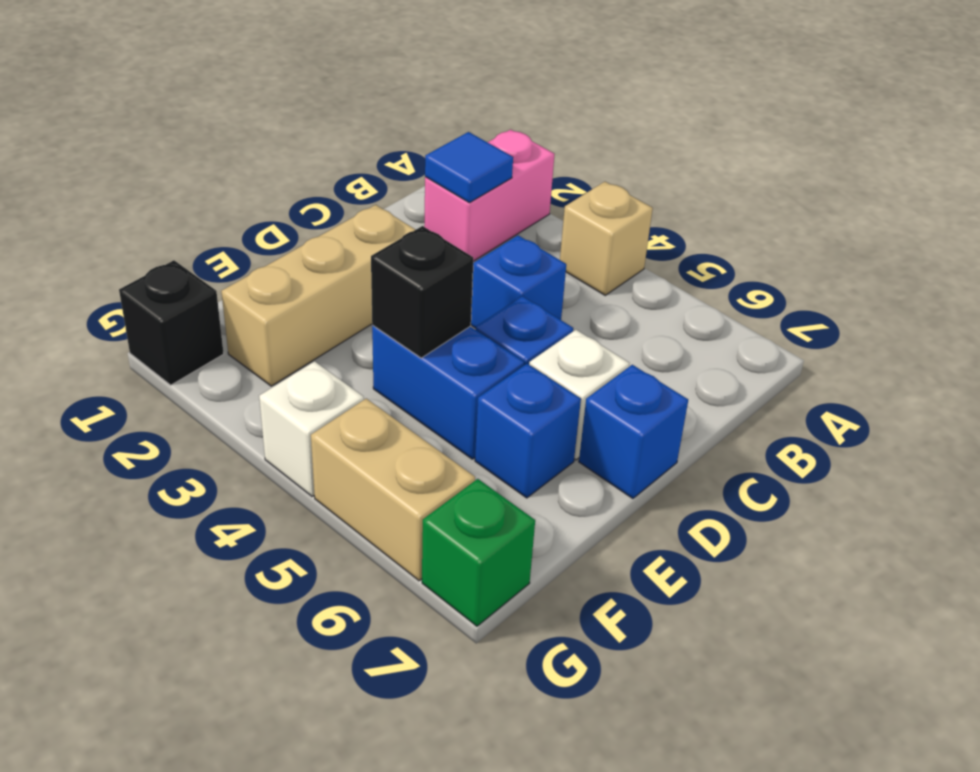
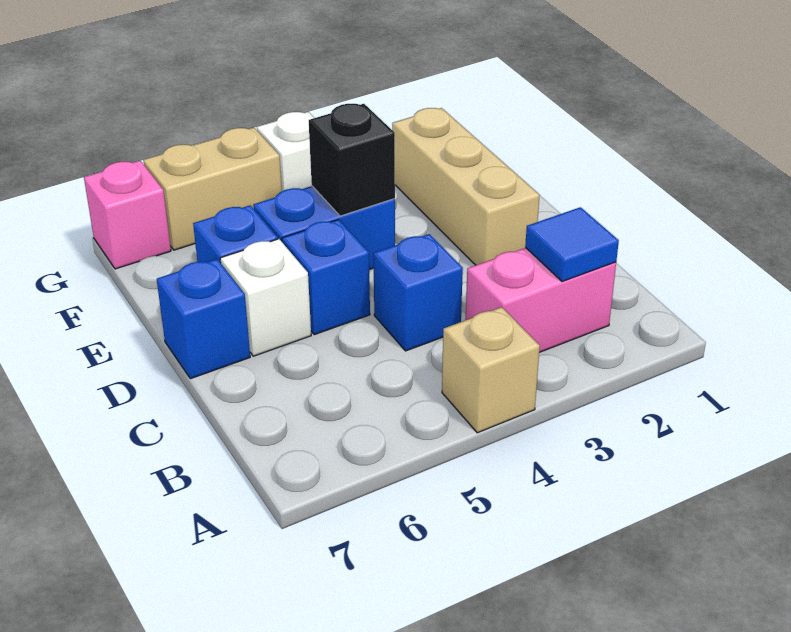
pink 1x2 brick [424,130,554,261] -> pink 1x2 brick turned to [466,248,616,352]
black 1x1 brick [119,260,224,385] -> none
green 1x1 brick [422,479,535,626] -> pink 1x1 brick [84,161,171,269]

